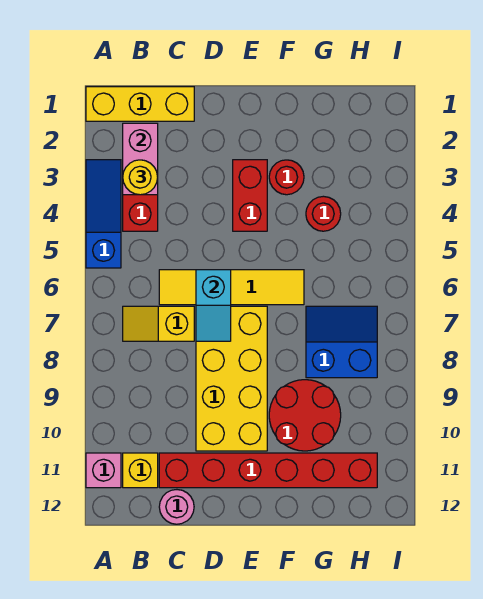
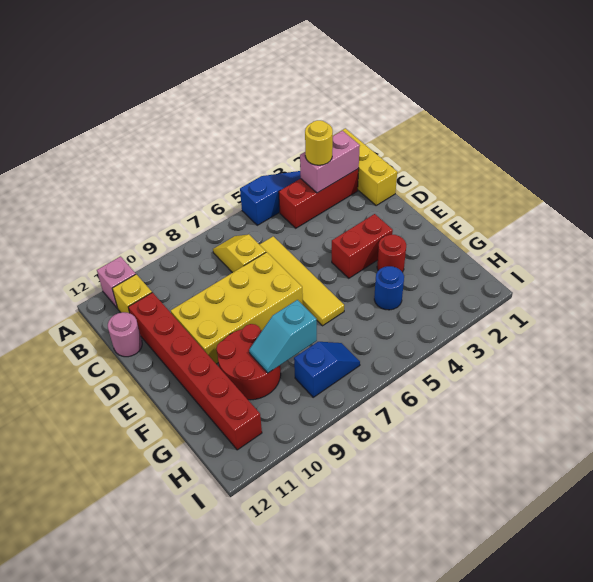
cyan 1x2 slope [196,270,231,341] -> cyan 1x2 slope moved to [249,300,317,373]
red 1x1 round brick [306,196,341,231] -> blue 1x1 round brick [374,266,404,310]
blue 2x2 slope [306,306,377,378] -> blue 1x2 slope [294,342,360,397]

